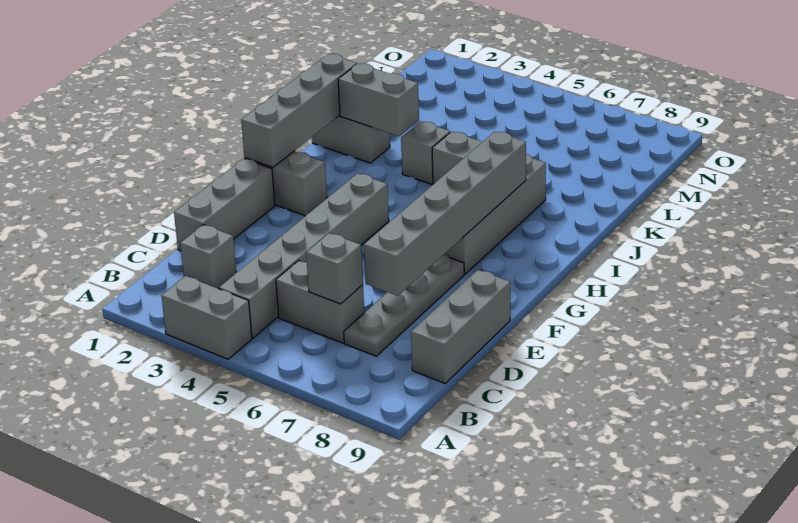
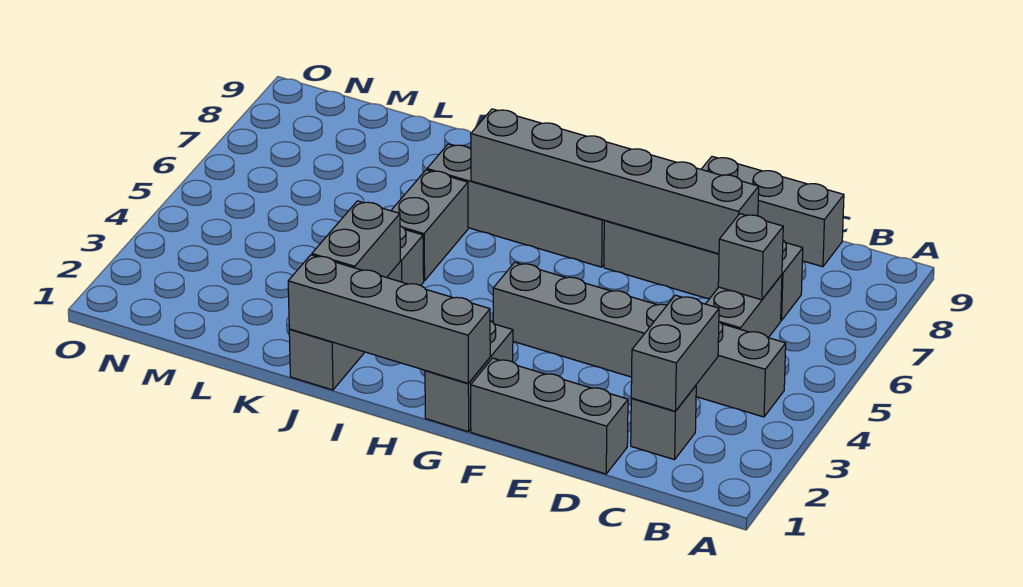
grey 1x2 brick [161,276,252,359] -> grey 1x2 brick moved to [631,295,719,411]
grey 1x4 plate [344,254,464,356] -> grey 1x4 brick [604,221,803,320]

